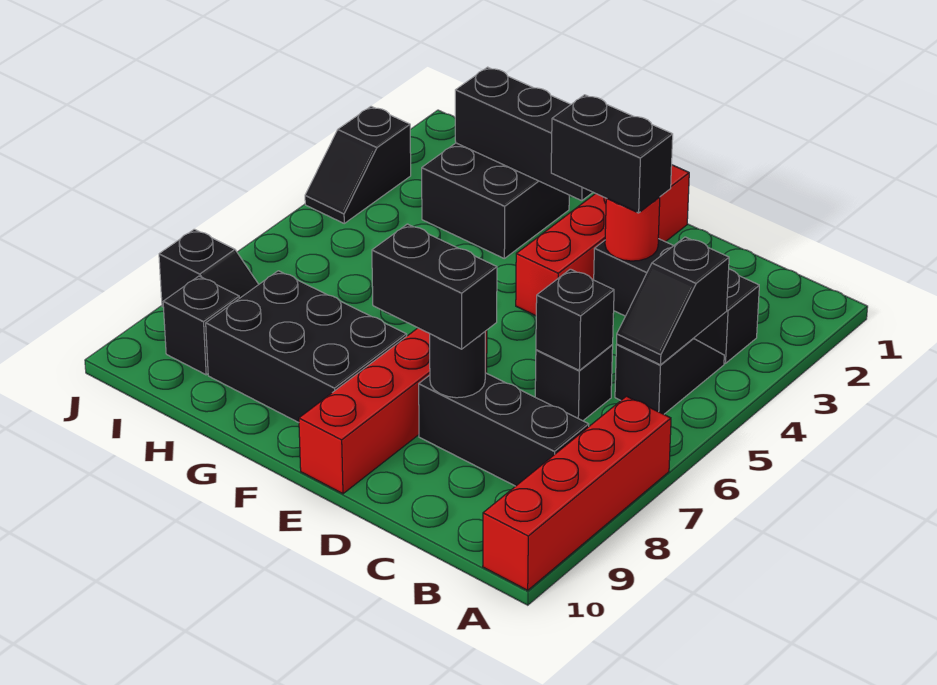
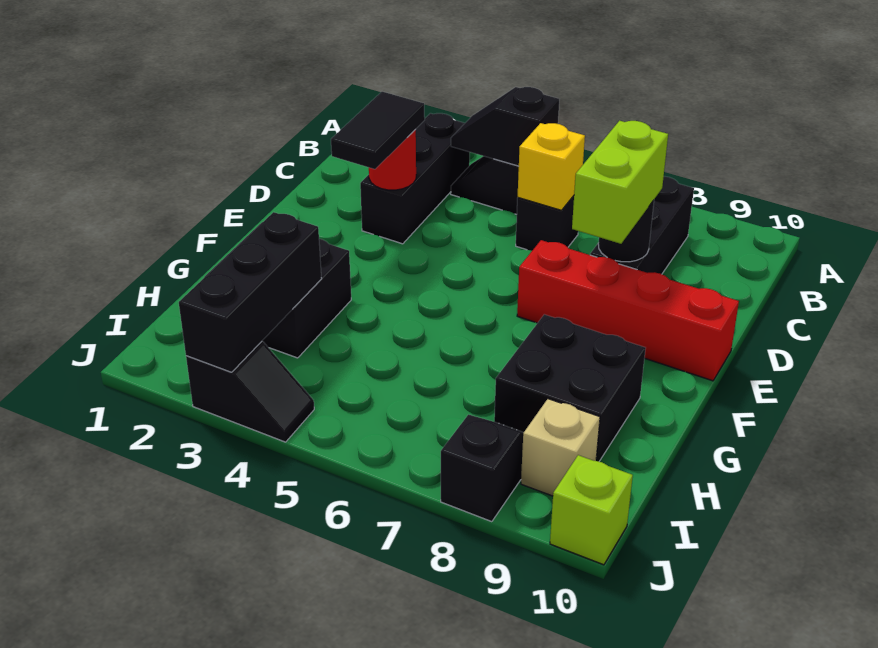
red 1x4 brick [483,396,671,590] -> none
black 1x2 slope [617,237,729,365] -> black 1x2 slope turned to [451,87,559,166]
black 1x1 brick [536,269,614,370] -> yellow 1x1 brick [518,123,585,210]
black 1x2 brick [551,95,673,213] -> black 1x2 tile [331,92,425,169]
black 1x2 brick [372,224,497,349] -> lime 1x2 brick [572,121,668,244]
red 1x4 brick [516,165,689,316] -> none
black 1x3 brick [455,67,593,201] -> black 1x3 brick moved to [179,212,322,372]
black 2x3 brick [206,271,407,423] -> black 2x2 brick [494,314,646,461]
black 1x1 brick [163,276,239,375] -> tan 1x1 brick [521,399,600,496]
none -> lime 1x1 brick [550,455,633,565]

